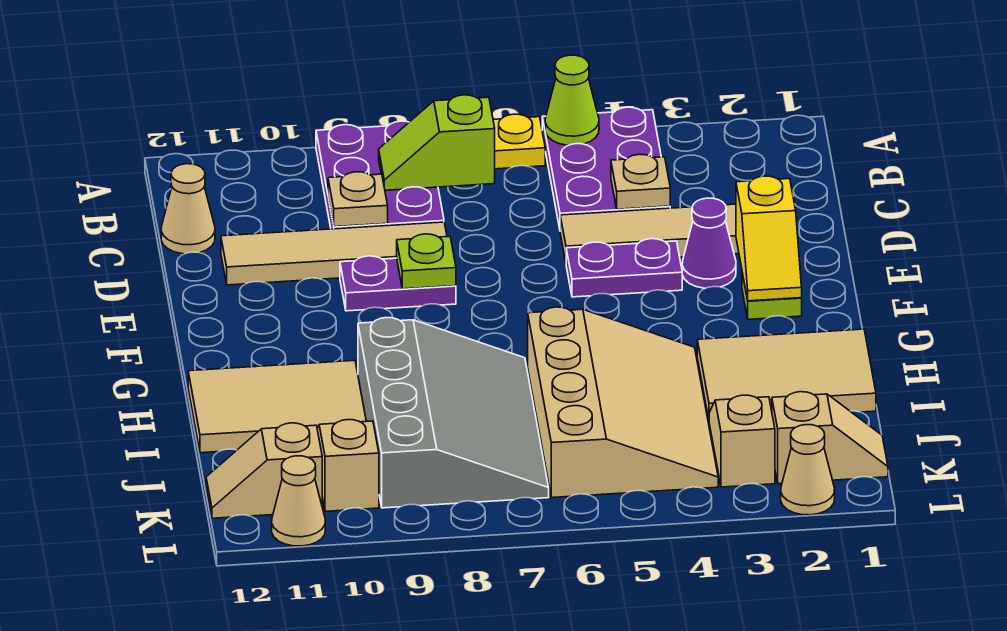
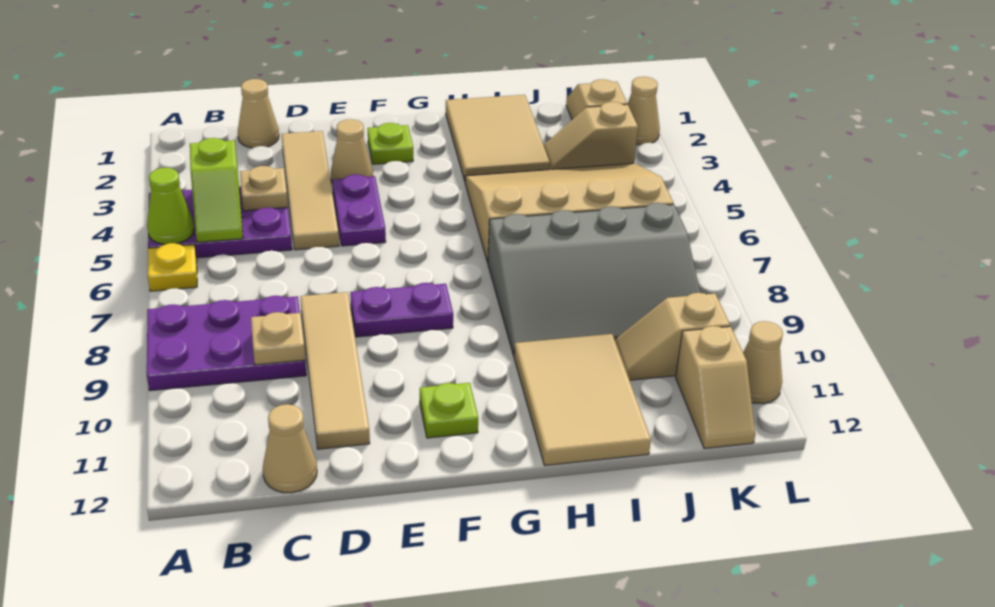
lime 1x2 slope [379,95,495,190] -> lime 1x2 slope moved to [190,138,243,242]
none -> tan 1x1 cone [238,79,279,148]
yellow 1x2 slope [736,176,802,301] -> none
purple 1x1 cone [682,198,736,288] -> tan 1x1 cone [331,119,373,183]
purple 1x2 plate [340,256,456,311] -> purple 1x2 plate turned to [350,283,453,337]
lime 1x1 plate [397,234,456,289] -> lime 1x1 plate moved to [420,383,478,438]
grey 3x4 slope [358,318,549,508] -> grey 3x4 slope turned to [488,203,700,355]

